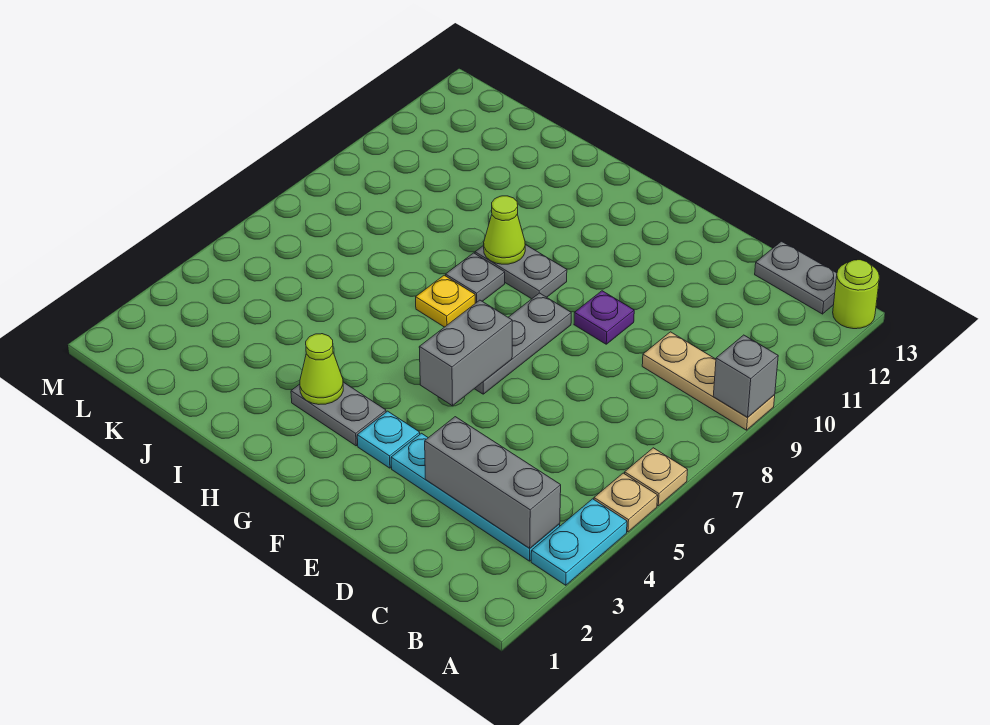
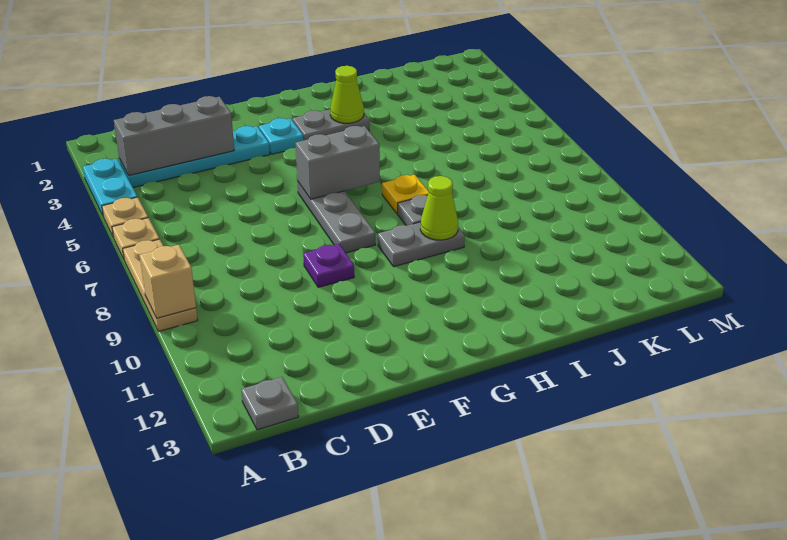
tan 1x3 plate [642,332,775,430] -> tan 1x3 plate turned to [123,239,198,331]
grey 1x1 brick [713,335,778,418] -> tan 1x1 brick [140,245,196,318]
lime 1x1 round brick [833,260,879,329] -> none
grey 1x2 plate [755,241,837,314] -> grey 1x1 plate [241,377,299,430]
grey 1x2 brick [419,300,512,406] -> grey 1x2 brick turned to [296,126,380,199]

